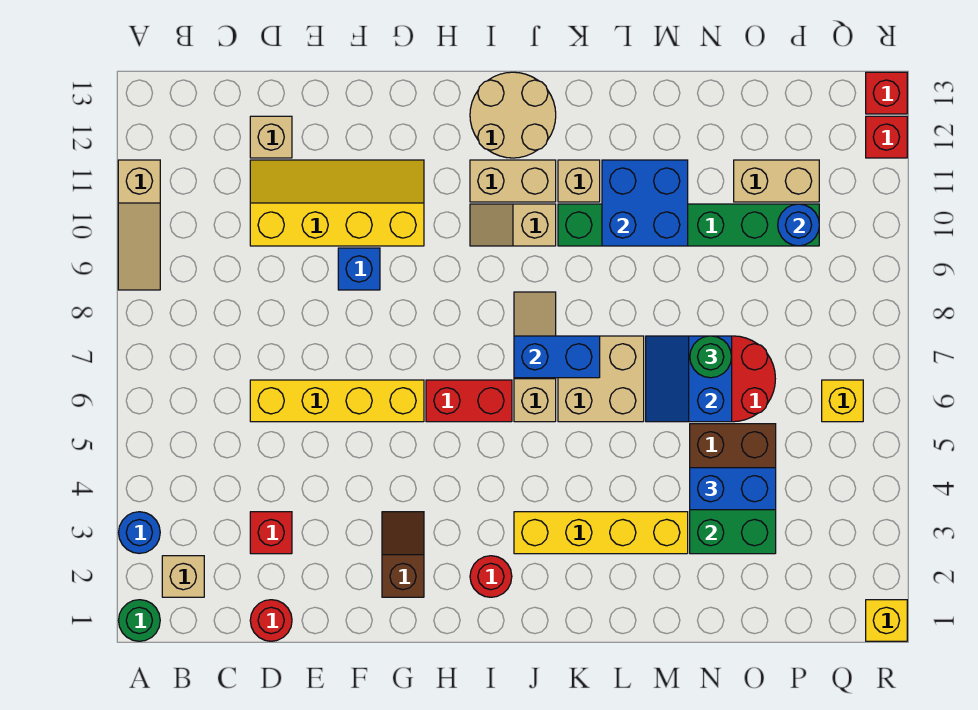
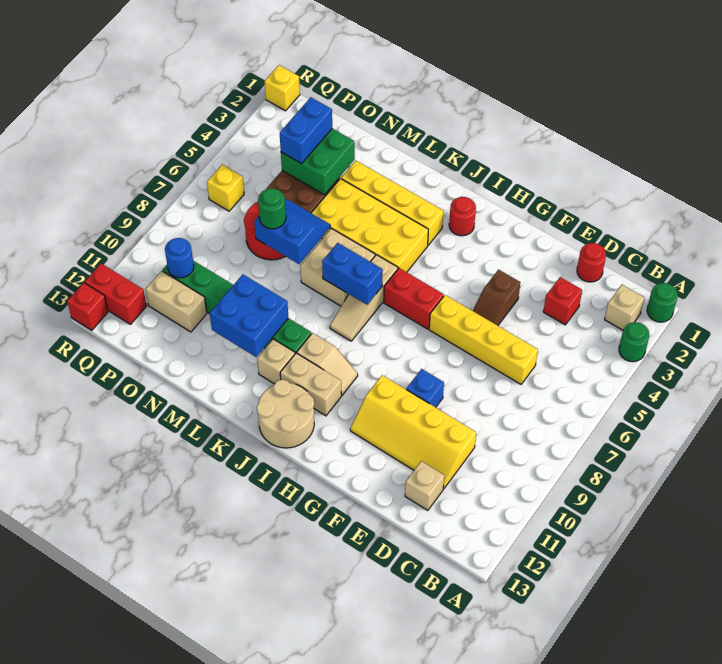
blue 1x1 round brick [119,512,160,554] -> green 1x1 round brick [619,322,649,362]
tan 1x3 slope [118,160,160,290] -> none
brown 1x2 slope [382,512,424,597] -> brown 1x2 slope moved to [473,270,521,326]
none -> yellow 2x4 brick [311,179,428,272]
blue 2x2 slope [646,336,732,422] -> blue 2x2 slope turned to [254,199,330,264]
blue 1x2 brick [690,468,776,510] -> blue 1x2 brick turned to [280,97,332,164]
red 1x1 brick [866,116,907,158] -> red 1x2 brick [85,263,147,324]

